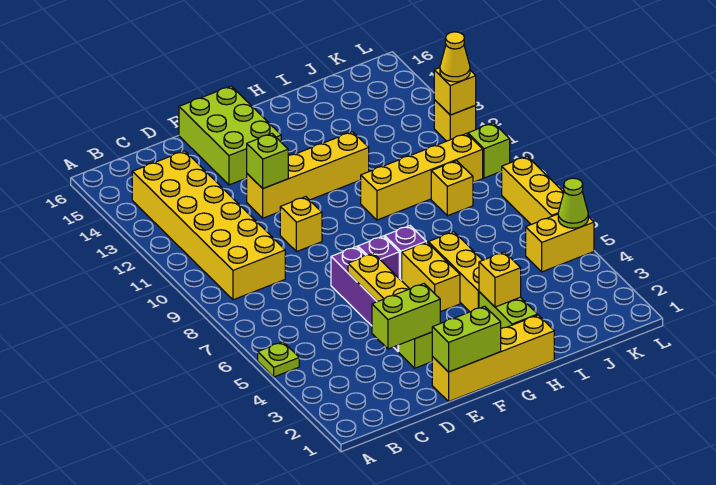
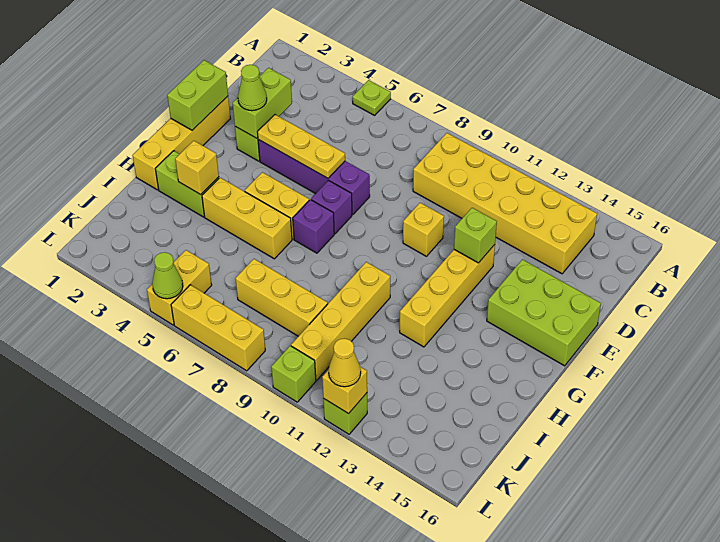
none -> lime 1x1 cone [238,65,267,111]
yellow 1x1 brick [431,161,473,216] -> yellow 1x3 brick [235,259,328,336]
yellow 1x1 brick [434,100,476,141] -> lime 1x1 brick [323,393,367,434]

